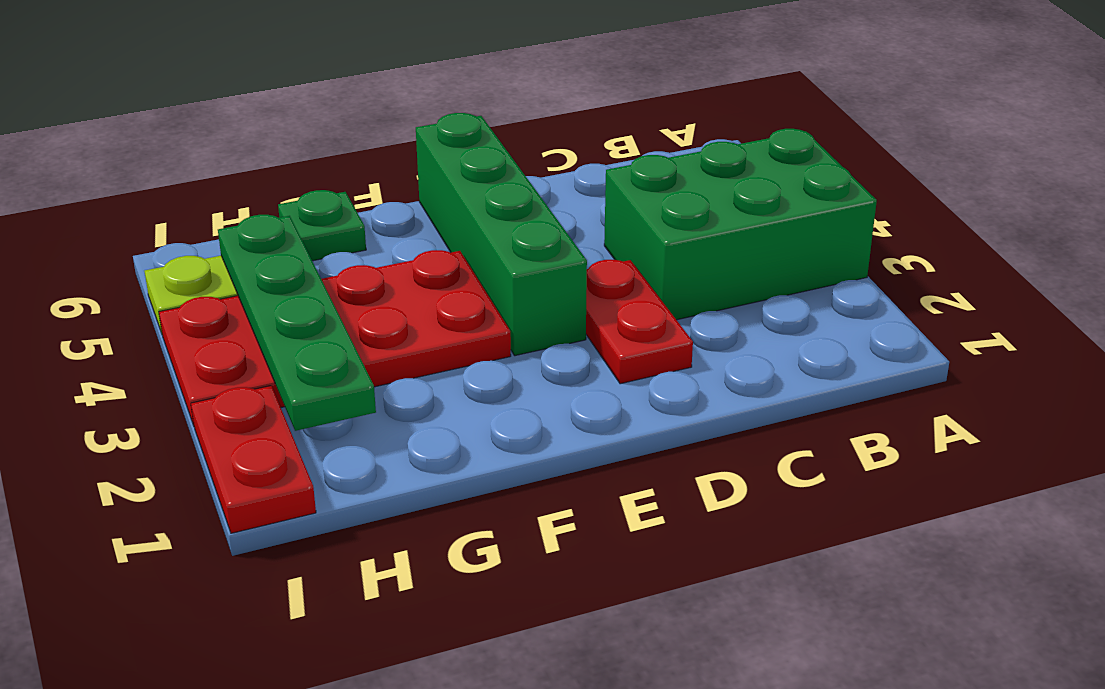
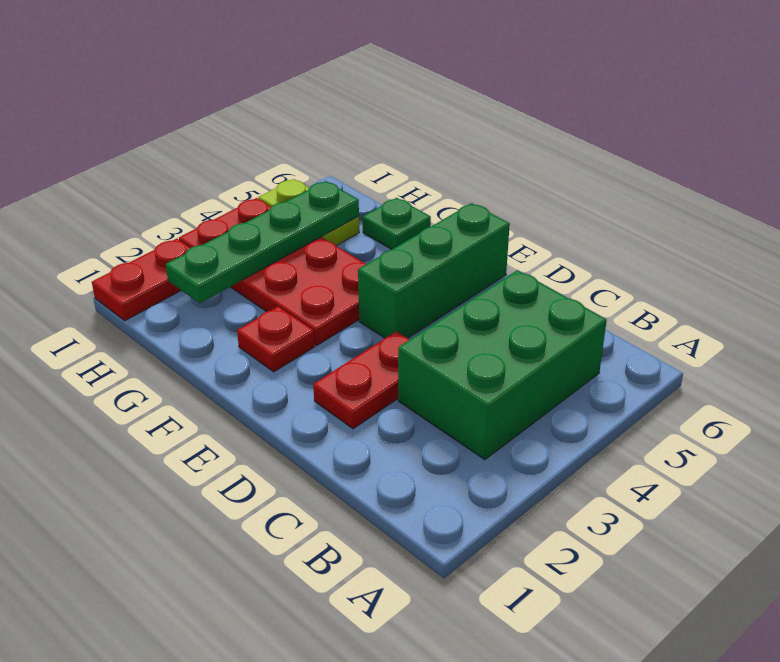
green 2x3 brick [604,129,877,320] -> green 2x3 brick turned to [398,270,607,460]
green 1x4 brick [416,113,587,356] -> green 1x3 brick [358,203,510,338]
none -> red 1x1 plate [237,306,315,372]

